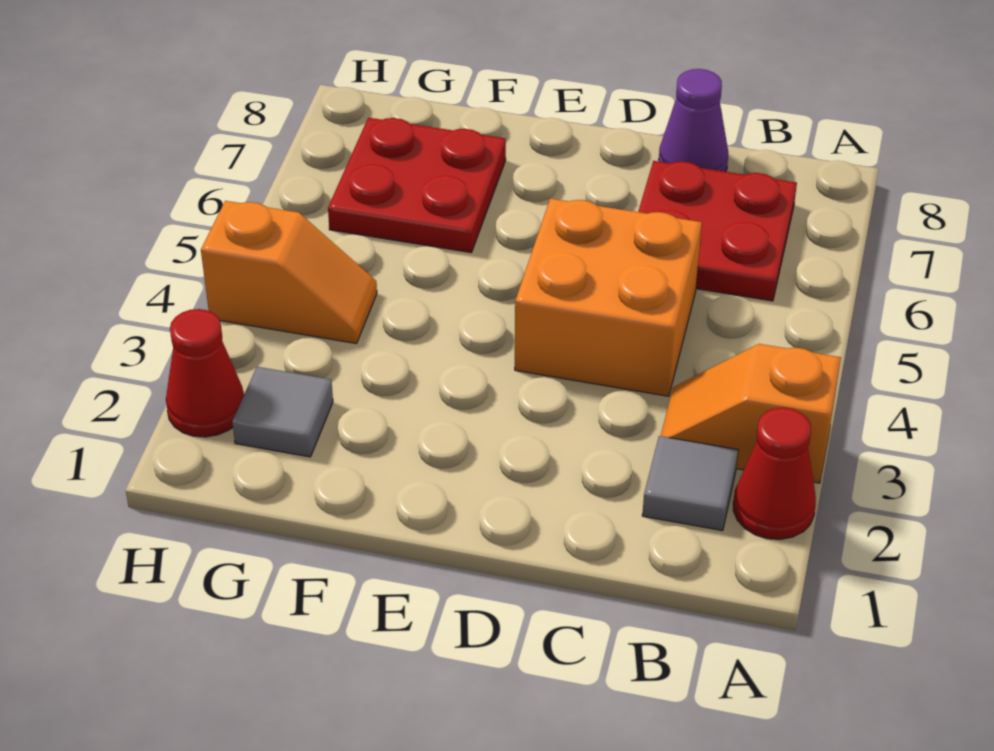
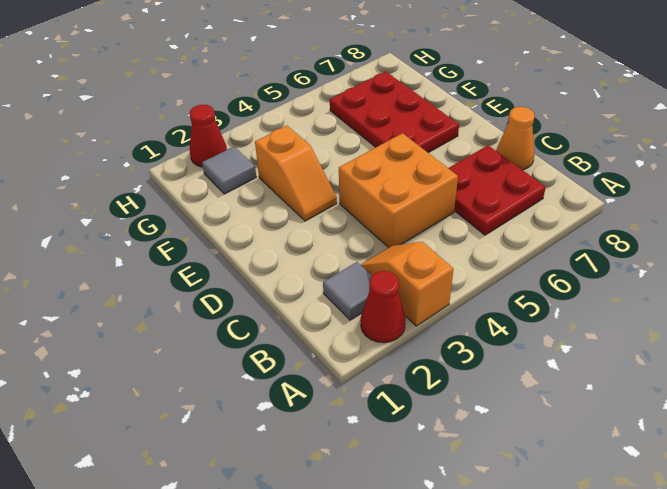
purple 1x1 cone [659,69,728,172] -> orange 1x1 cone [496,107,535,170]
red 2x2 plate [328,118,506,253] -> red 2x3 plate [330,72,459,153]
orange 1x2 slope [201,201,377,344] -> orange 1x2 slope moved to [255,126,337,221]

